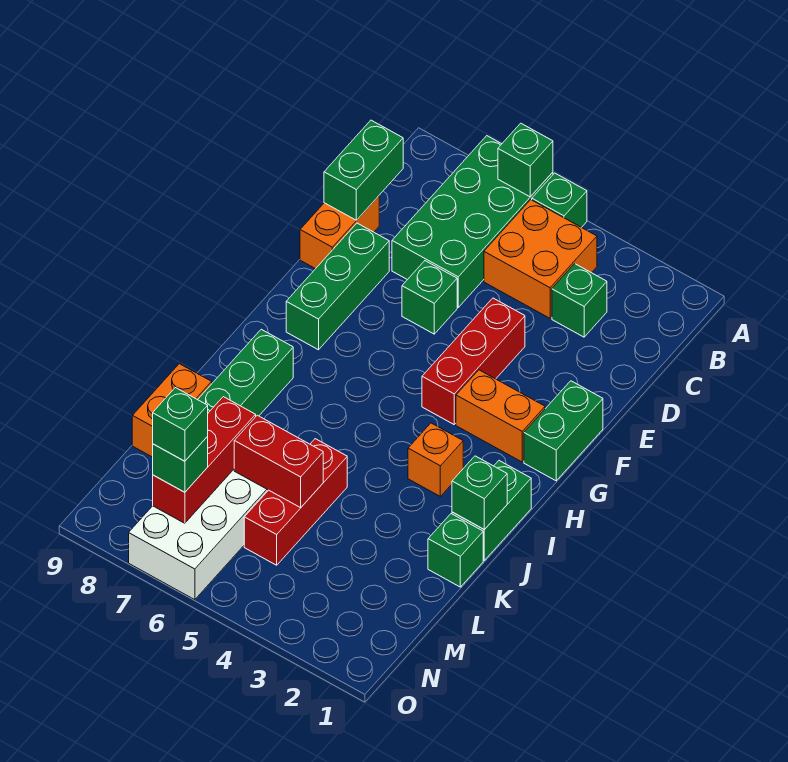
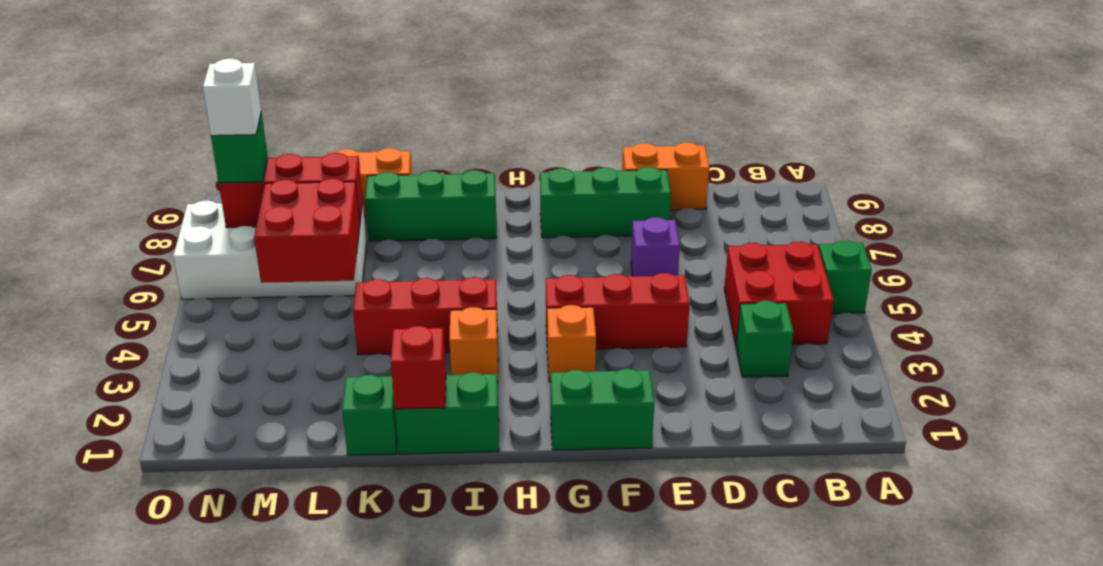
green 2x4 brick [392,136,553,307] -> none
green 1x1 brick [498,123,553,197] -> none
orange 2x2 brick [484,200,597,318] -> red 2x2 brick [724,242,834,345]
green 1x2 brick [324,120,403,220] -> none
green 1x1 brick [402,261,457,334] -> purple 1x1 brick [631,217,680,276]
orange 1x2 brick [456,370,545,462] -> orange 1x1 brick [547,305,596,382]
green 1x1 brick [452,456,507,530] -> red 1x1 brick [391,326,446,409]
red 1x3 brick [244,439,347,565] -> red 1x3 brick moved to [353,277,498,355]
red 1x2 brick [234,415,323,508] -> red 2x2 brick [254,179,360,283]
green 1x1 brick [153,388,208,461] -> white 1x1 brick [203,59,261,136]

